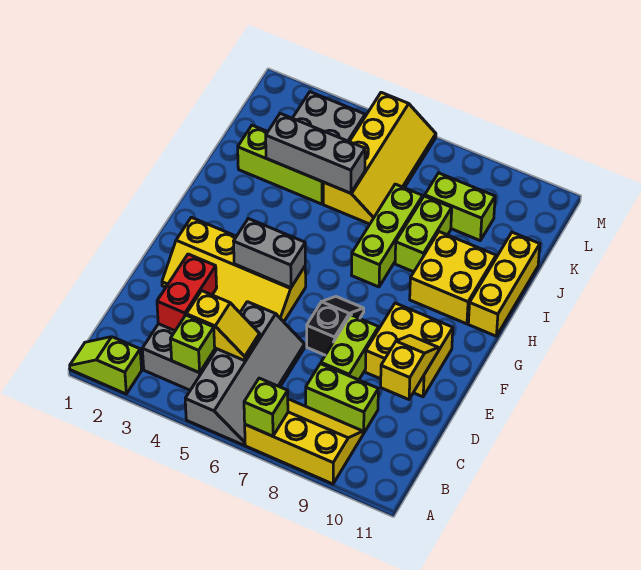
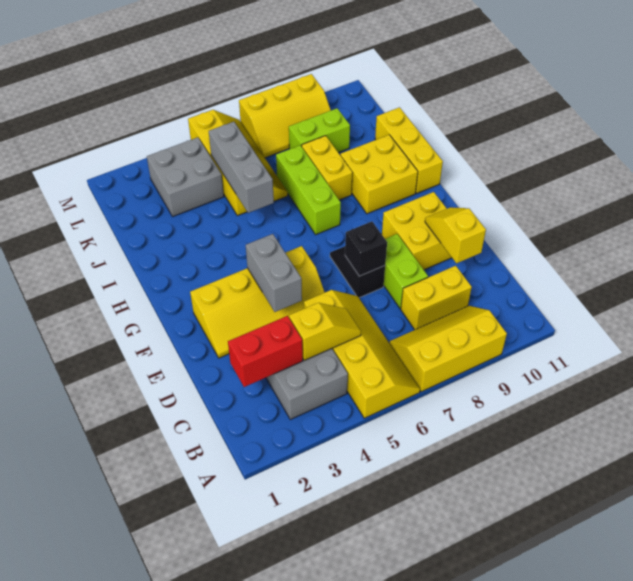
lime 1x2 slope [70,337,142,394] -> none
grey 2x4 slope [185,302,305,445] -> yellow 2x4 slope [304,290,420,418]
lime 1x1 brick [244,378,288,436] -> none
lime 1x1 brick [170,315,215,373] -> none
red 1x2 brick [157,254,217,331] -> red 1x2 brick turned to [228,316,303,387]
lime 1x2 brick [306,364,378,434] -> yellow 1x2 brick [401,266,472,330]
none -> black 1x1 brick [345,221,387,276]
grey 1x2 brick [234,219,305,288] -> grey 1x2 brick turned to [246,234,302,312]
lime 1x2 brick [395,196,452,272] -> yellow 1x2 brick [302,136,352,200]
lime 1x3 brick [238,125,323,204] -> none
grey 1x3 brick [266,114,365,193] -> grey 1x3 brick turned to [209,122,274,213]
none -> yellow 2x3 slope [239,74,331,158]

